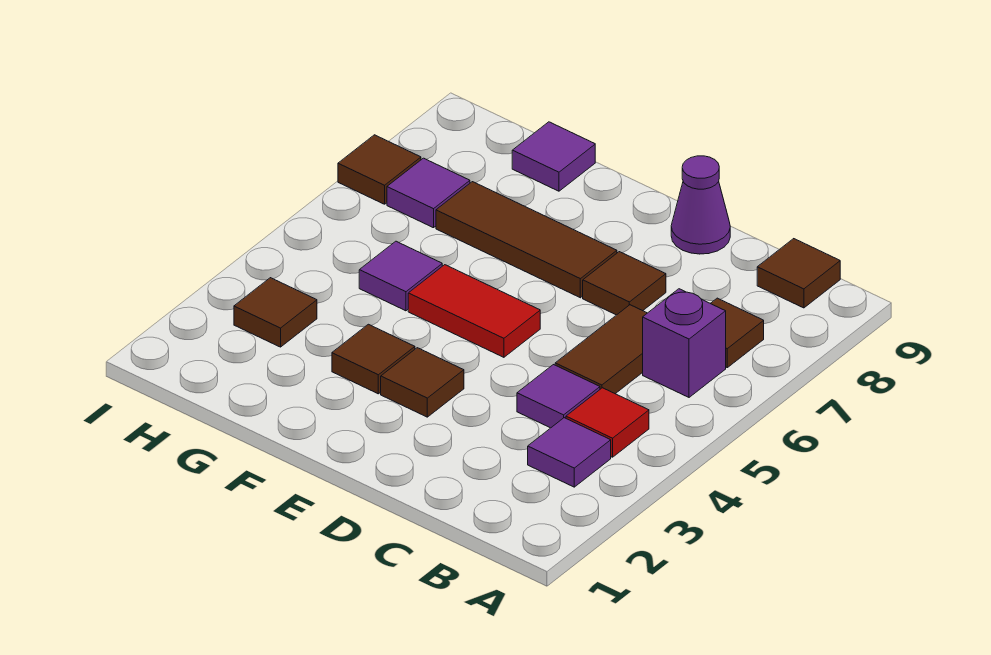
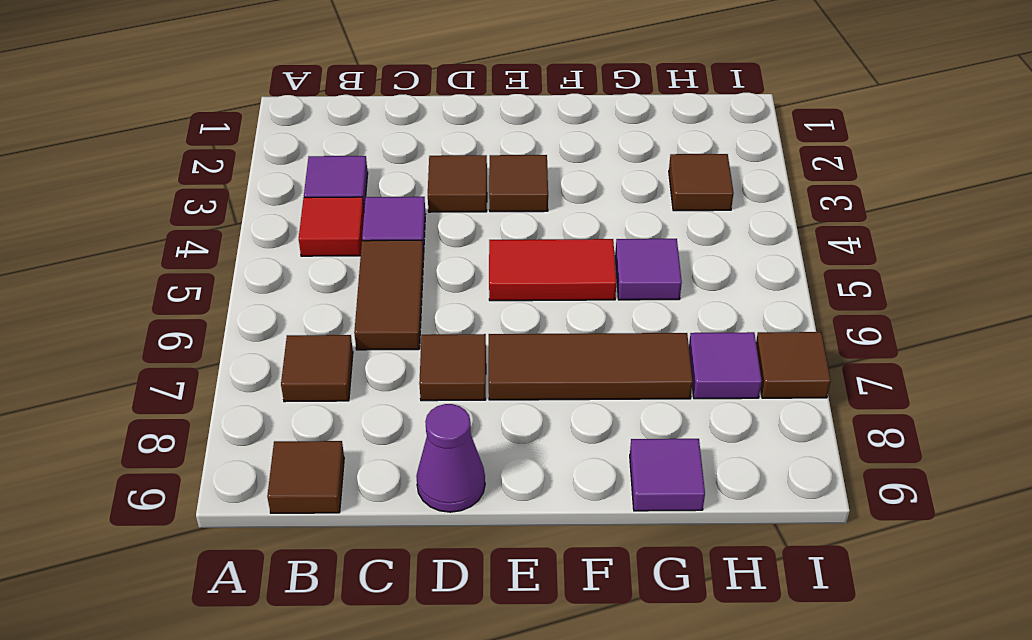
purple 1x1 brick [643,289,726,397] -> none
brown 1x1 tile [332,324,415,394] -> brown 1x1 tile moved to [428,155,487,212]

